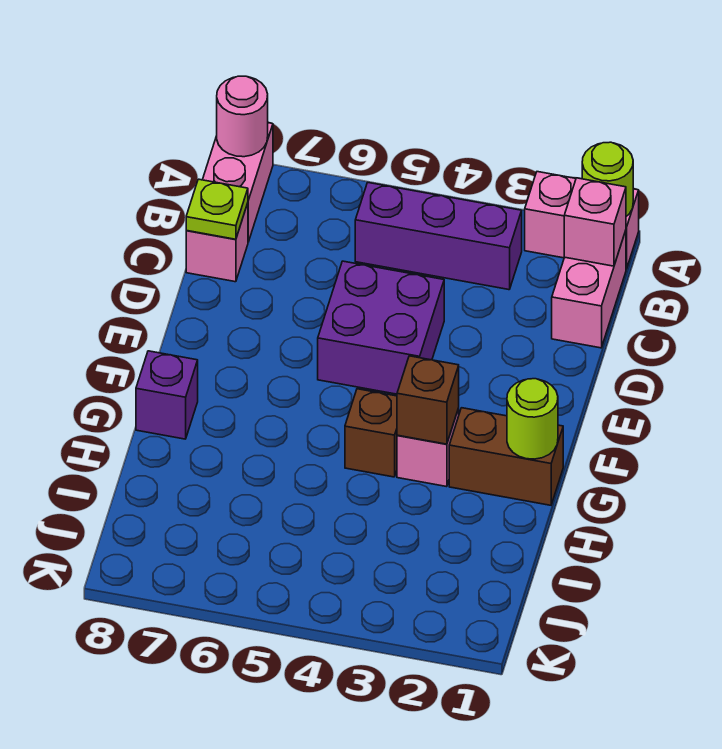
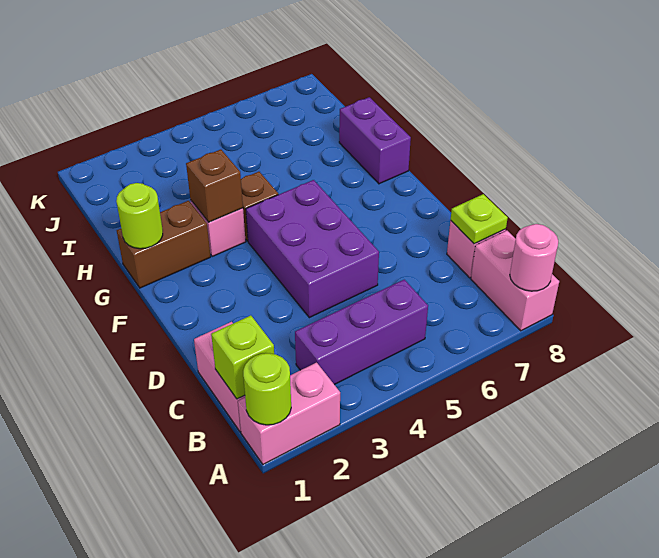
pink 1x1 brick [564,178,626,266] -> lime 1x1 brick [211,315,274,399]
purple 2x2 brick [318,261,444,394] -> purple 2x3 brick [246,180,379,318]
purple 1x1 brick [136,351,198,439] -> purple 1x2 brick [339,97,411,184]

